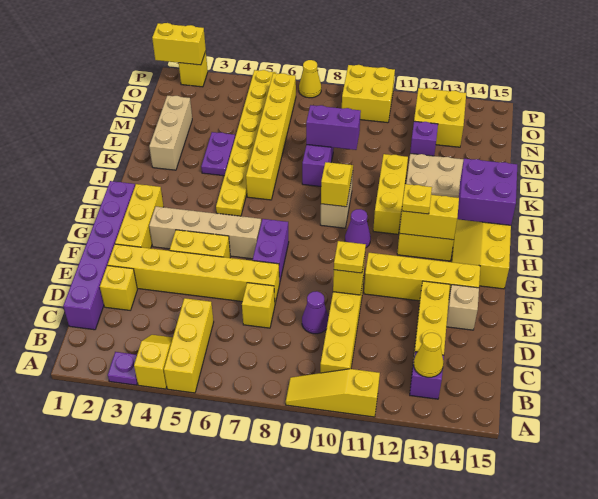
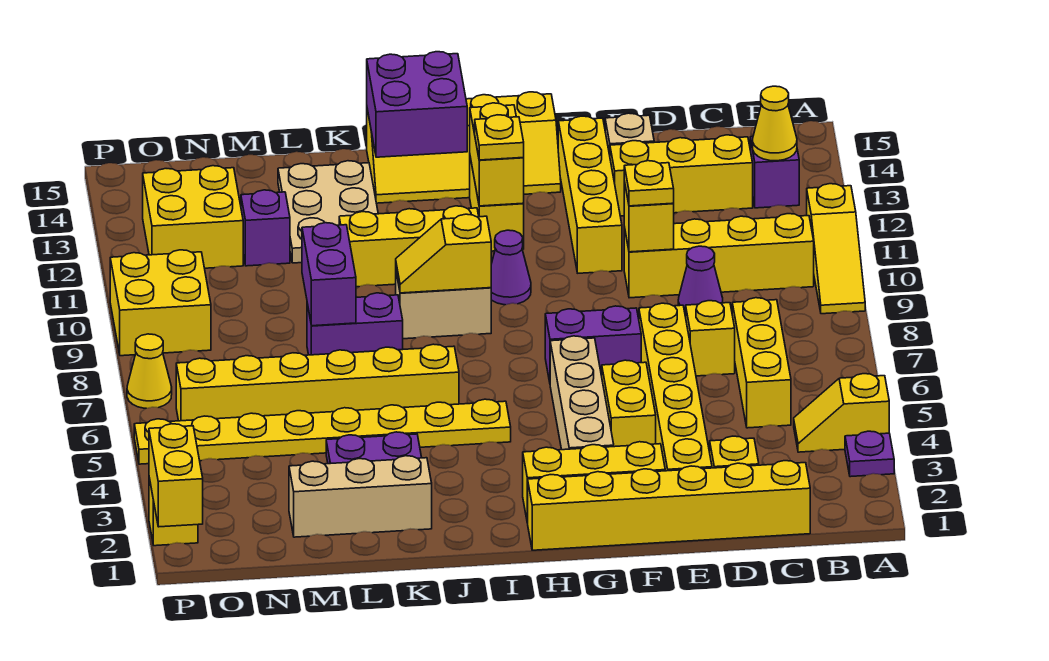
yellow 1x3 brick [164,298,214,393] -> yellow 1x3 brick turned to [732,298,791,428]
purple 1x6 brick [63,181,135,330] -> yellow 1x6 brick [528,461,810,550]

